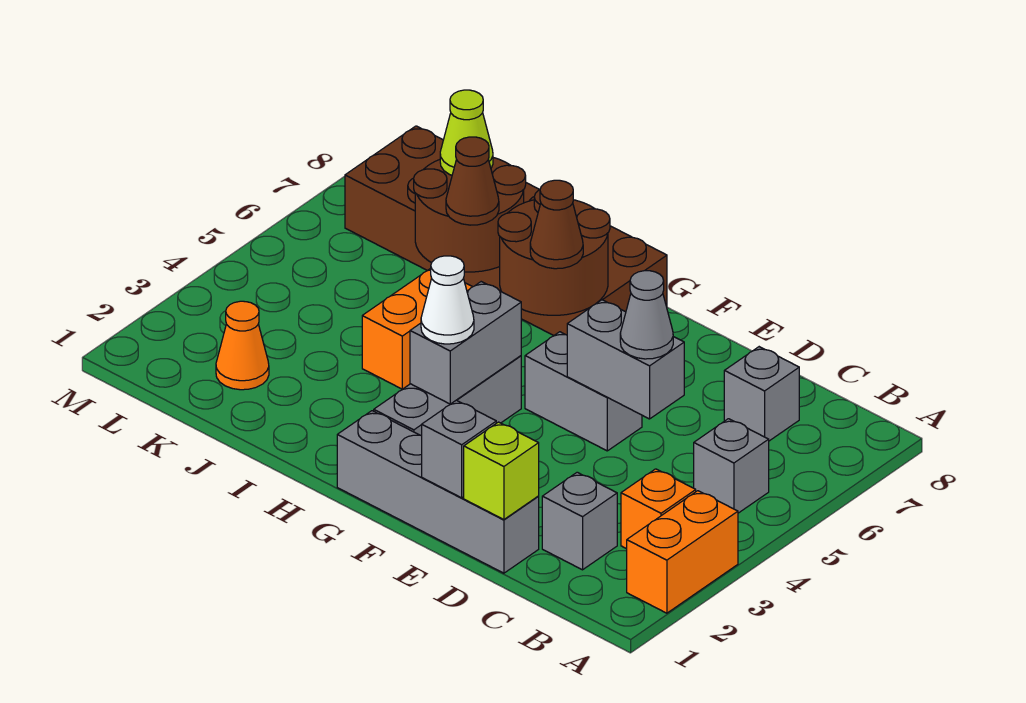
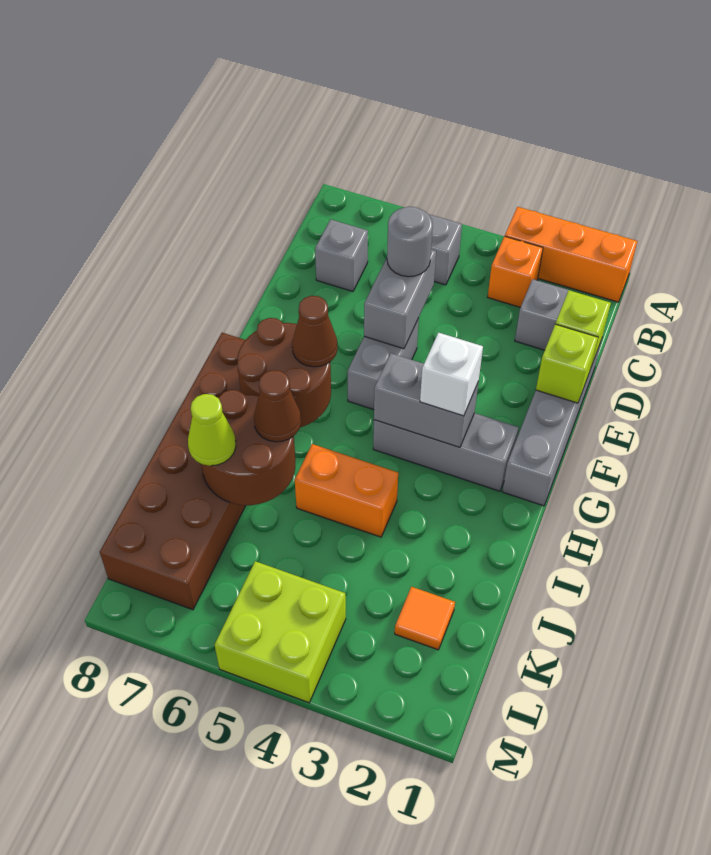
orange 1x2 brick [627,491,738,613] -> orange 1x3 brick [505,207,637,302]
grey 1x1 cone [620,271,673,359] -> grey 1x1 round brick [387,207,433,277]
grey 1x1 brick [422,400,496,498] -> lime 1x1 brick [536,324,598,403]
white 1x1 cone [421,256,474,344] -> white 1x1 brick [420,333,483,416]
orange 1x1 cone [216,301,269,390] -> orange 1x1 tile [395,587,455,650]
none -> lime 2x2 brick [215,561,346,703]

